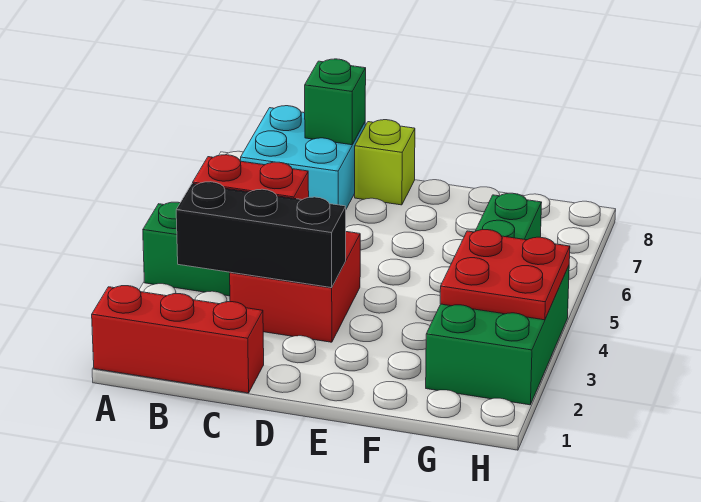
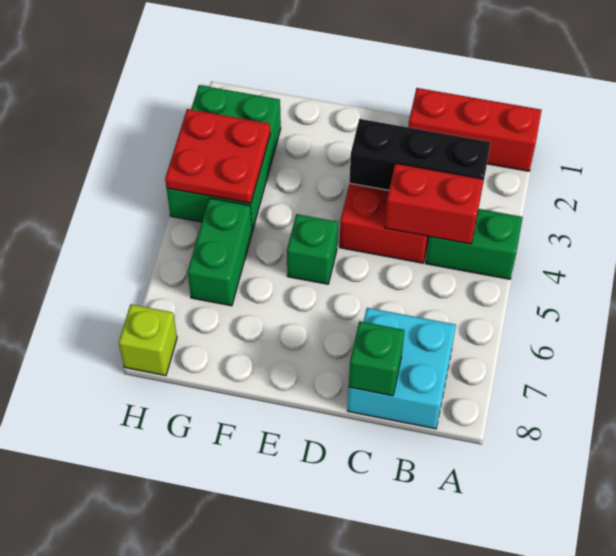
lime 1x1 brick [355,120,415,205] -> lime 1x1 brick moved to [119,304,177,376]
none -> green 1x1 brick [287,214,338,284]

